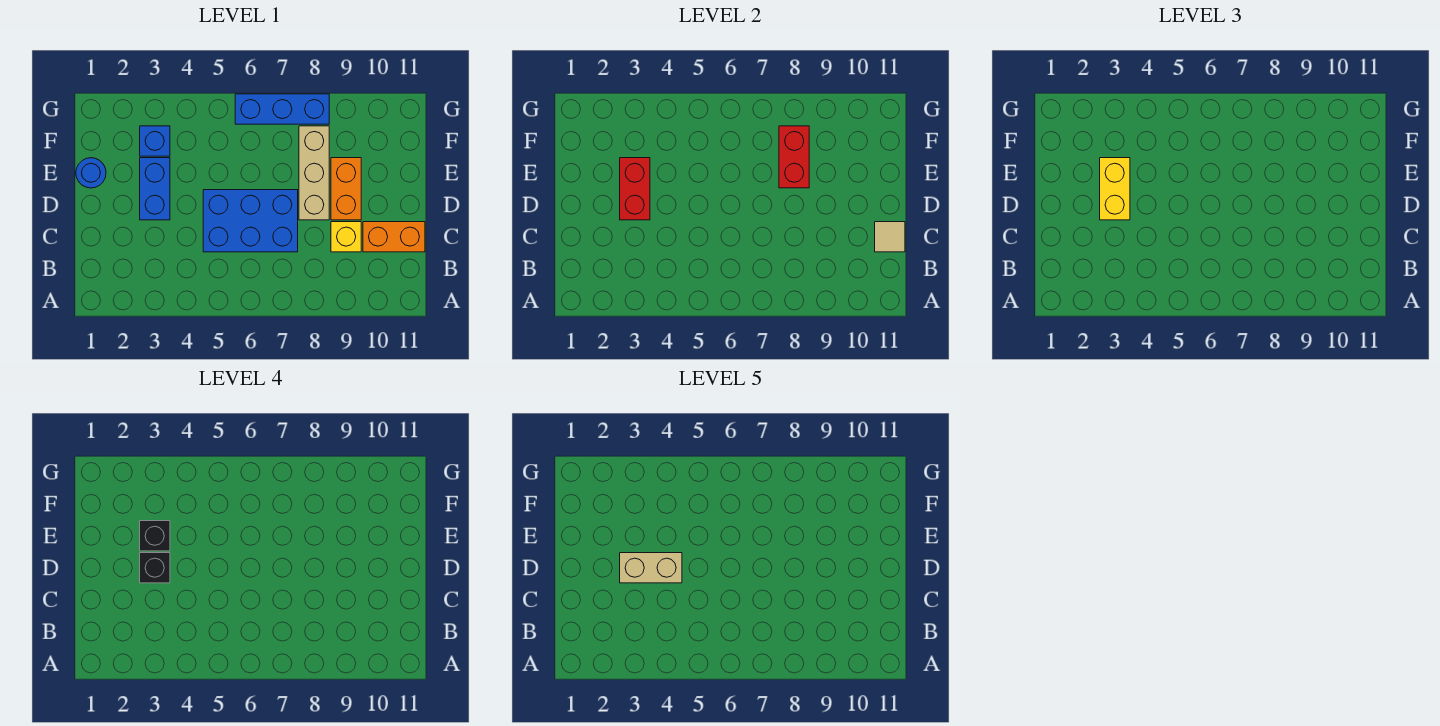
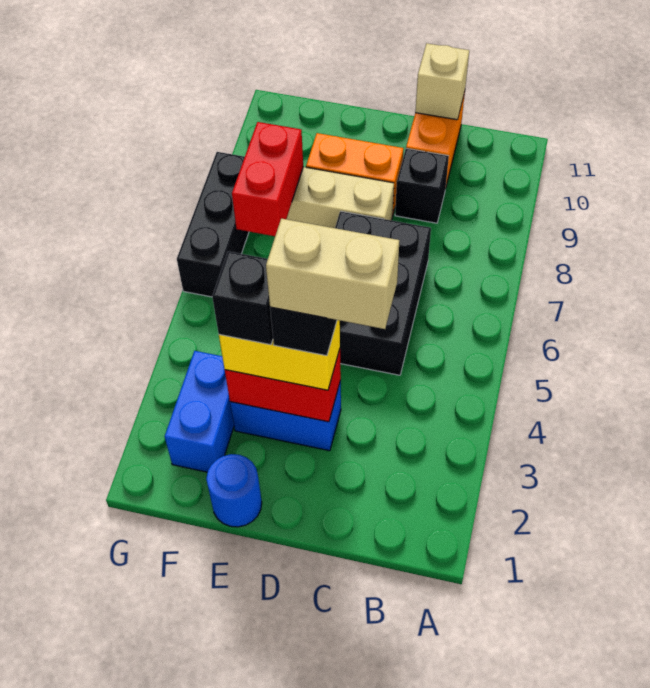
blue 2x3 brick [203,190,298,252] -> black 2x3 brick [335,211,431,375]
yellow 1x1 brick [331,222,361,252] -> black 1x1 brick [395,148,449,223]
tan 1x1 tile [875,222,905,252] -> tan 1x1 brick [415,43,469,120]
tan 1x2 brick [620,553,682,583] -> tan 1x2 brick turned to [266,219,400,329]
red 1x2 brick [779,126,809,188] -> red 1x2 brick turned to [232,122,303,236]
blue 1x1 brick [140,126,170,156] -> blue 1x2 brick [165,351,234,472]
blue 1x3 brick [235,94,329,124] -> black 1x3 brick [177,152,249,297]

